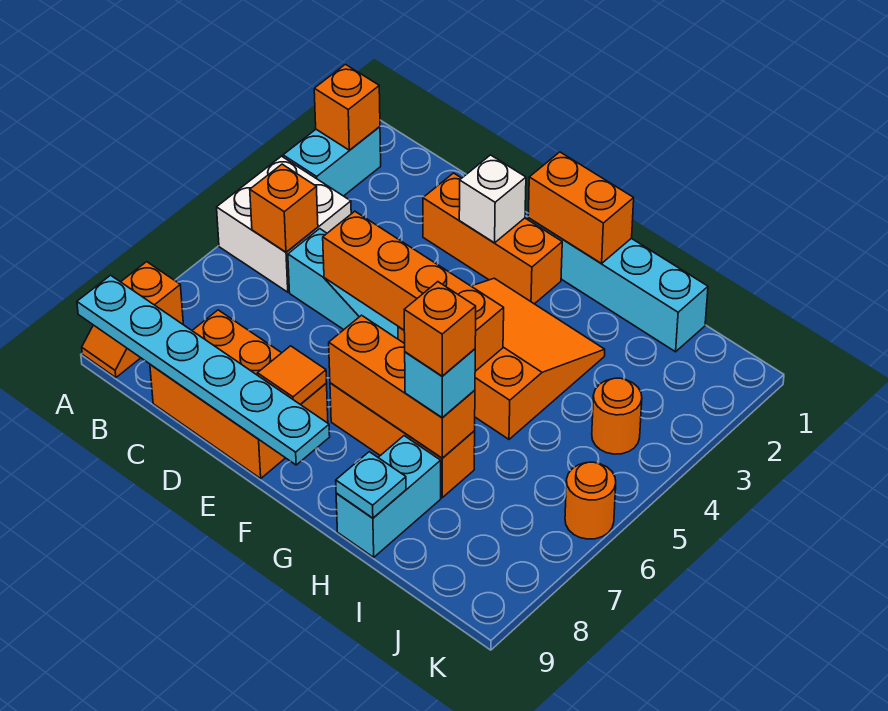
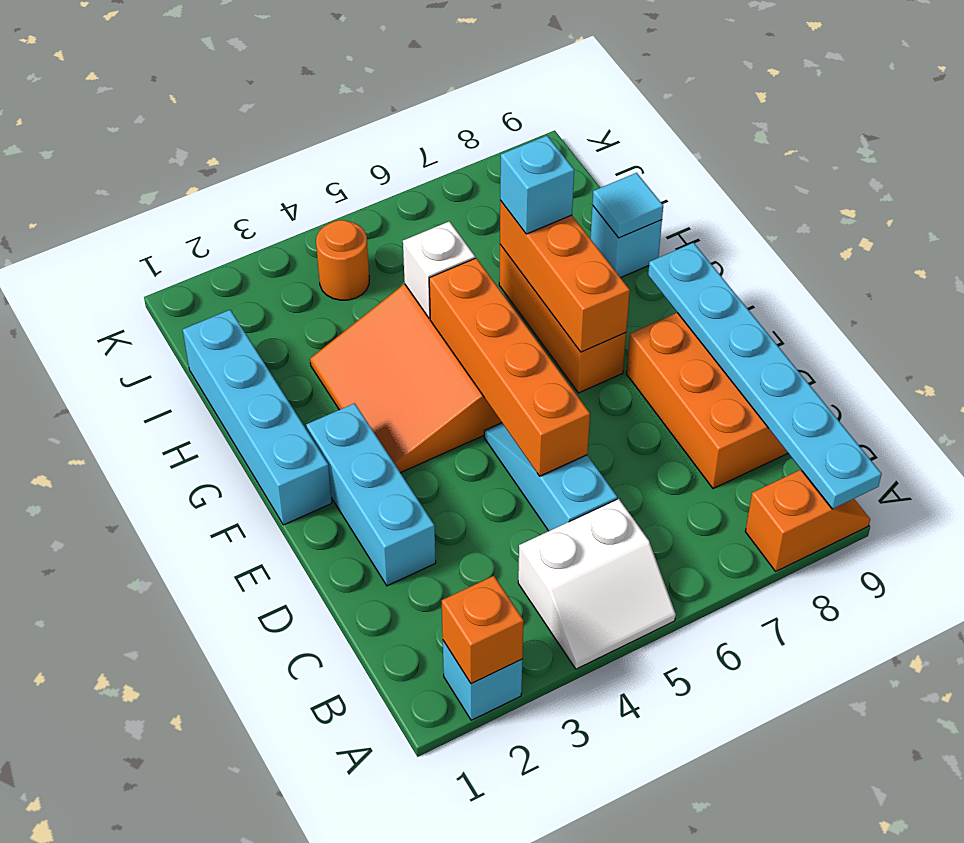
cyan 1x2 brick [283,127,381,196] -> cyan 1x1 brick [443,641,522,720]
white 2x2 brick [217,156,351,292] -> white 2x2 slope [518,499,676,669]
orange 1x1 brick [250,164,318,252] -> none
orange 1x3 brick [423,173,562,304] -> cyan 1x3 brick [306,403,436,586]
white 1x1 brick [459,155,526,243] -> white 1x1 brick moved to [403,221,475,318]
orange 1x1 tile [258,346,327,404] -> none
orange 1x2 brick [528,152,634,263] -> none
orange 1x1 brick [404,282,476,376] -> none
cyan 1x2 brick [336,436,441,557] -> cyan 1x1 brick [590,206,662,278]
cyan 1x1 plate [336,452,406,518] -> cyan 1x1 tile [592,173,663,238]
orange 1x1 round brick [565,462,616,539] -> none

